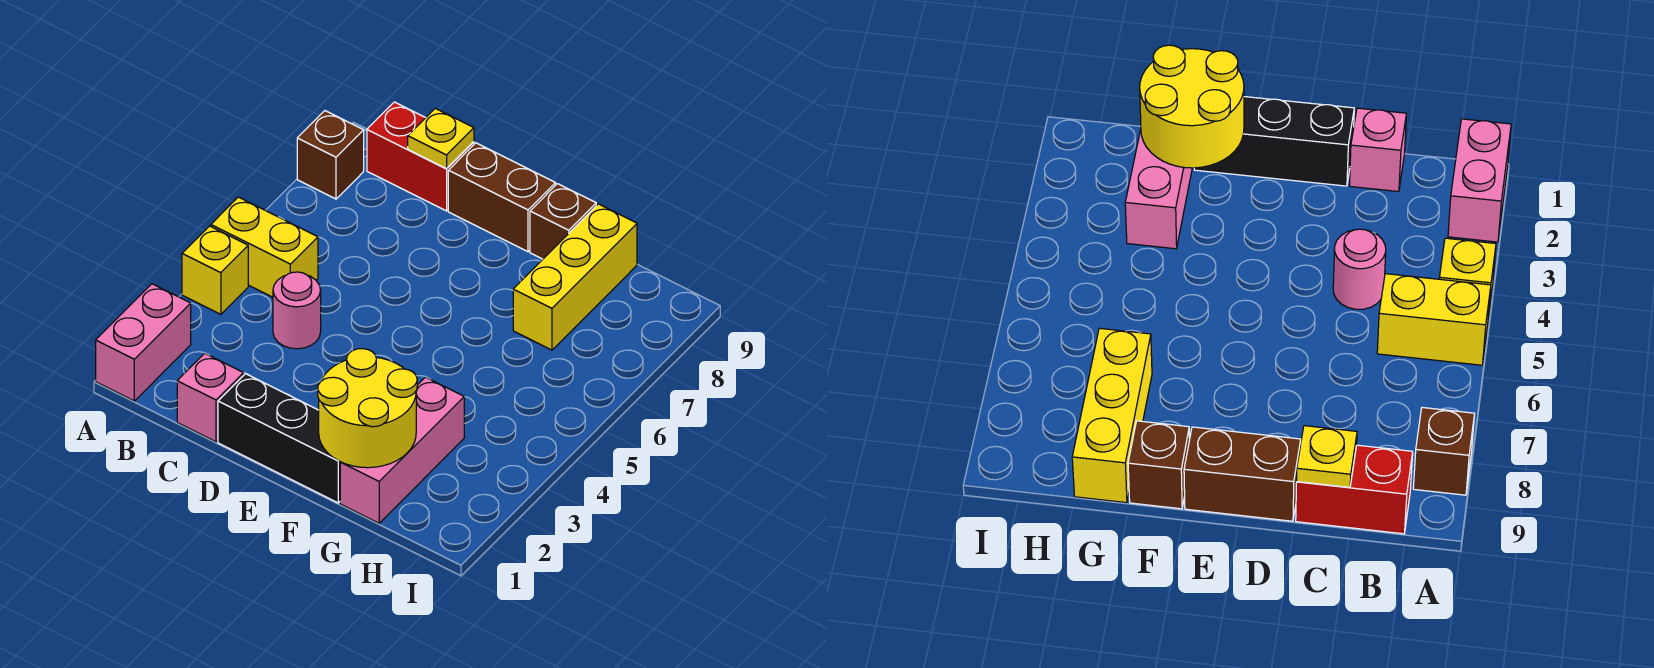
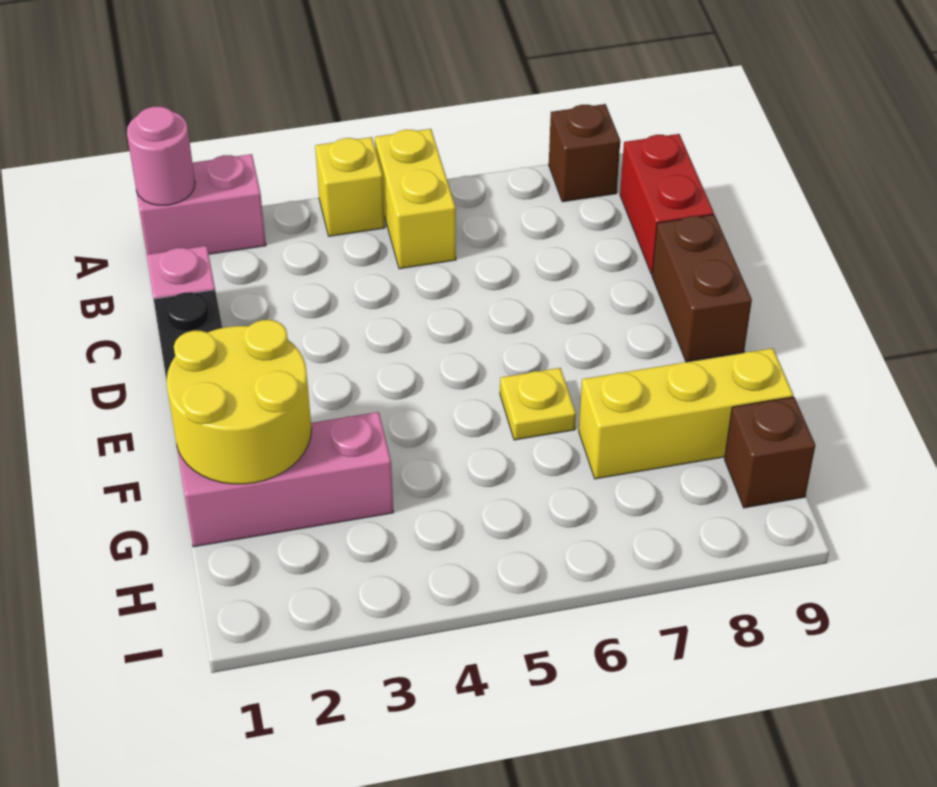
pink 1x1 round brick [273,272,321,349] -> pink 1x1 round brick moved to [127,106,195,205]
yellow 1x1 plate [408,108,474,169] -> yellow 1x1 plate moved to [500,368,576,440]
brown 1x1 brick [530,184,596,259] -> brown 1x1 brick moved to [724,397,815,508]

